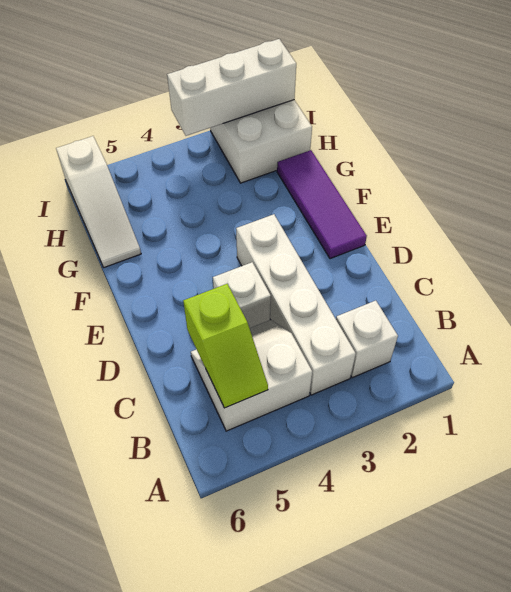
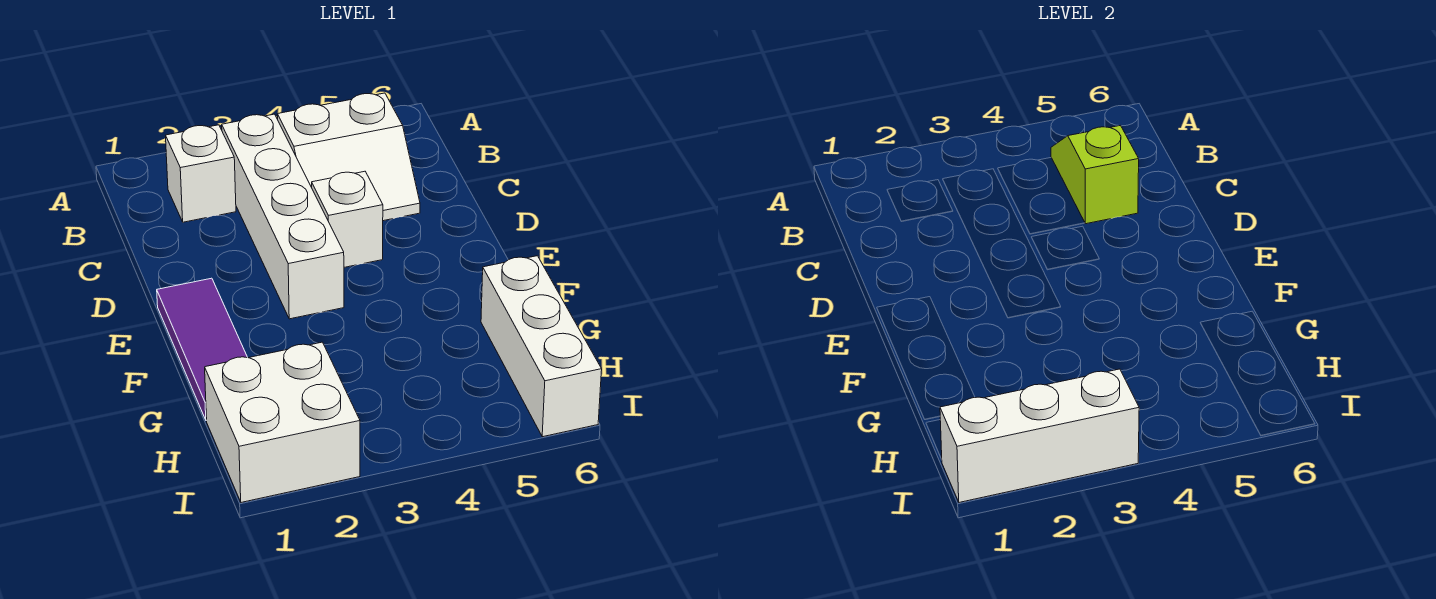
white 1x3 slope [56,136,141,267] -> white 1x3 brick [481,256,602,437]

